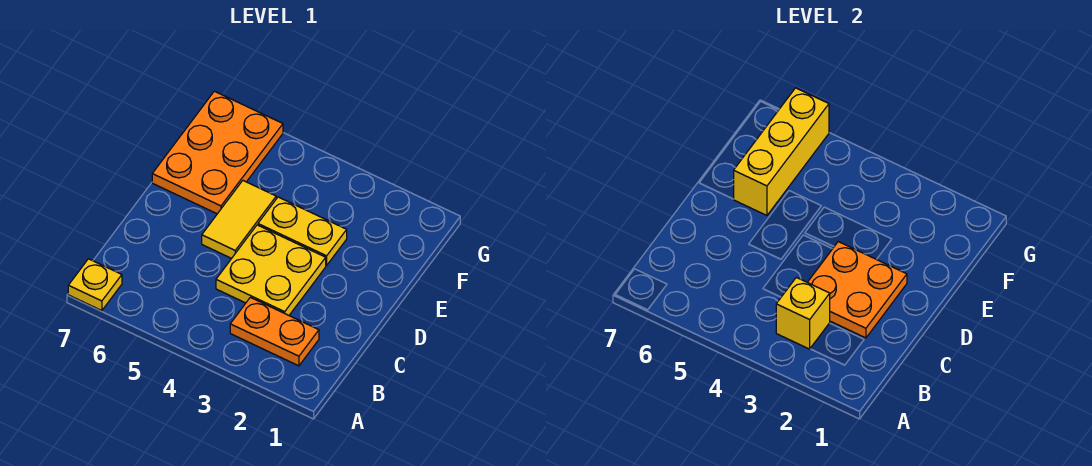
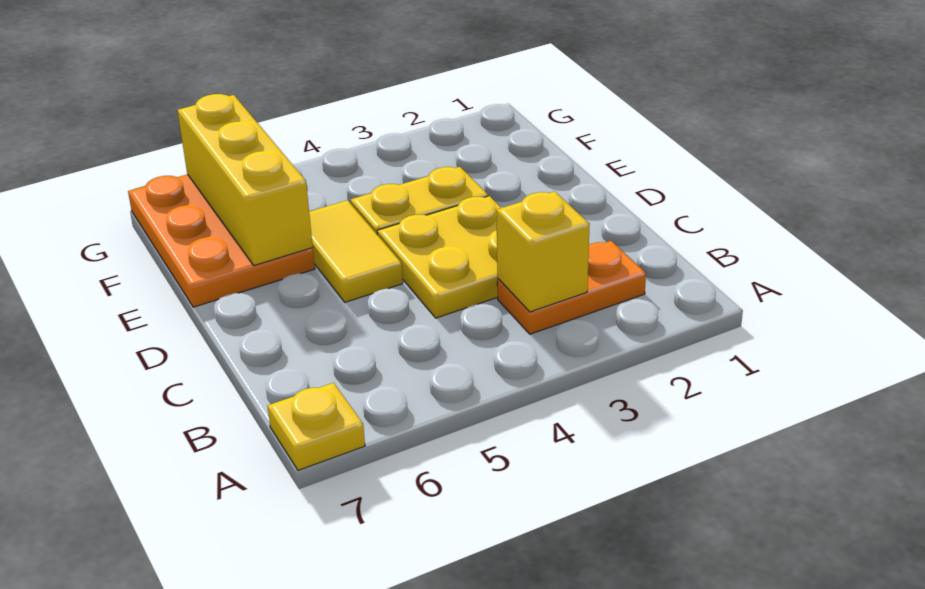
orange 2x2 plate [808,242,907,338] -> none

